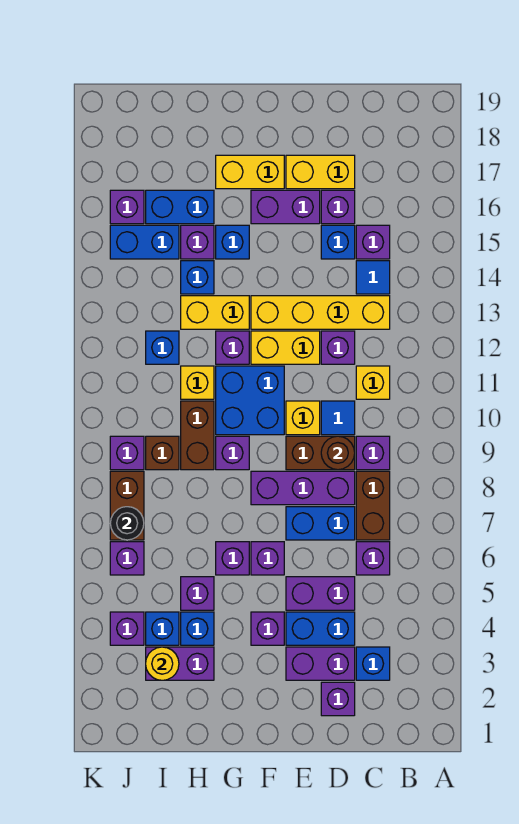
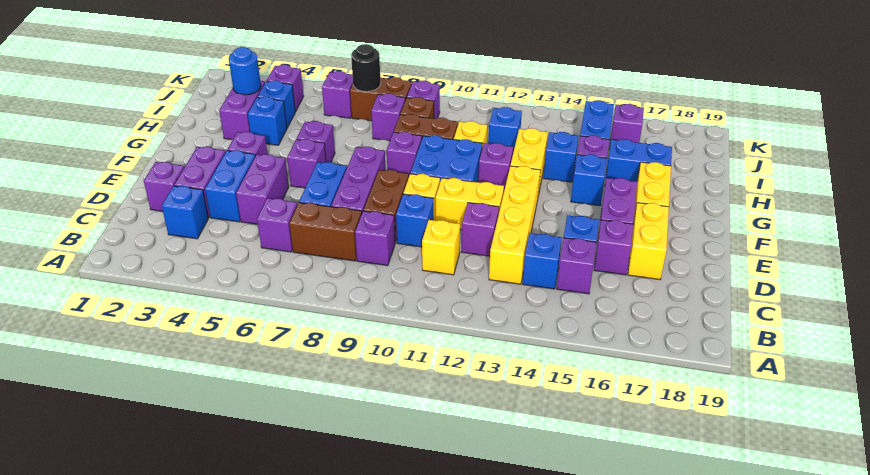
blue 1x1 tile [356,261,390,294] -> blue 1x1 brick [523,233,562,289]
brown 1x1 round brick [321,436,355,470] -> none
blue 1x1 tile [321,401,355,435] -> blue 1x1 brick [396,194,434,247]
yellow 1x2 brick [251,331,320,364] -> yellow 1x2 brick turned to [436,178,504,230]
purple 1x1 brick [181,577,214,610] -> purple 1x1 brick moved to [371,94,405,141]
blue 1x2 brick [146,190,214,224] -> blue 1x2 brick turned to [605,139,672,183]
yellow 1x1 round brick [146,647,179,680] -> blue 1x1 round brick [229,47,261,95]

